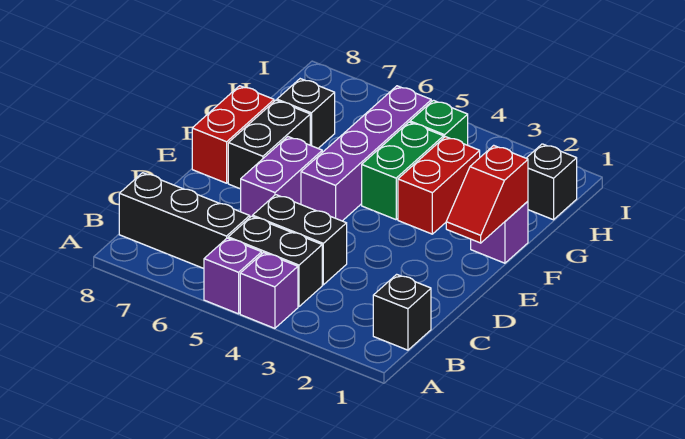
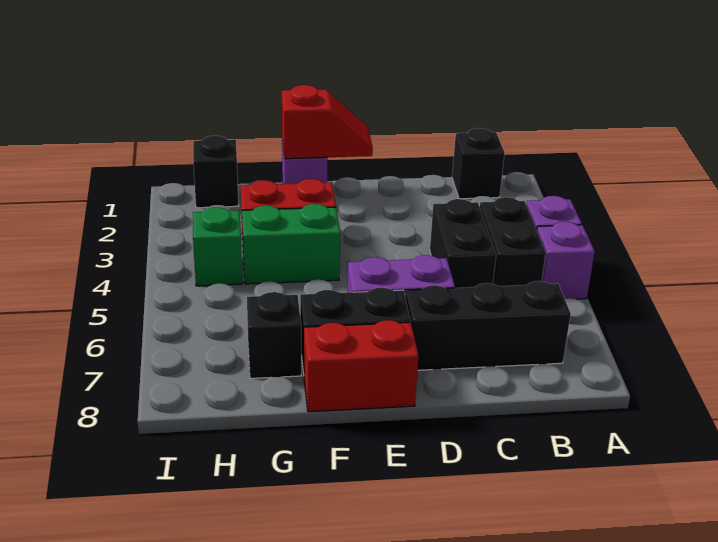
black 1x3 brick [119,173,250,269] -> black 1x3 brick turned to [405,281,571,370]
purple 1x4 brick [301,86,431,221] -> none

